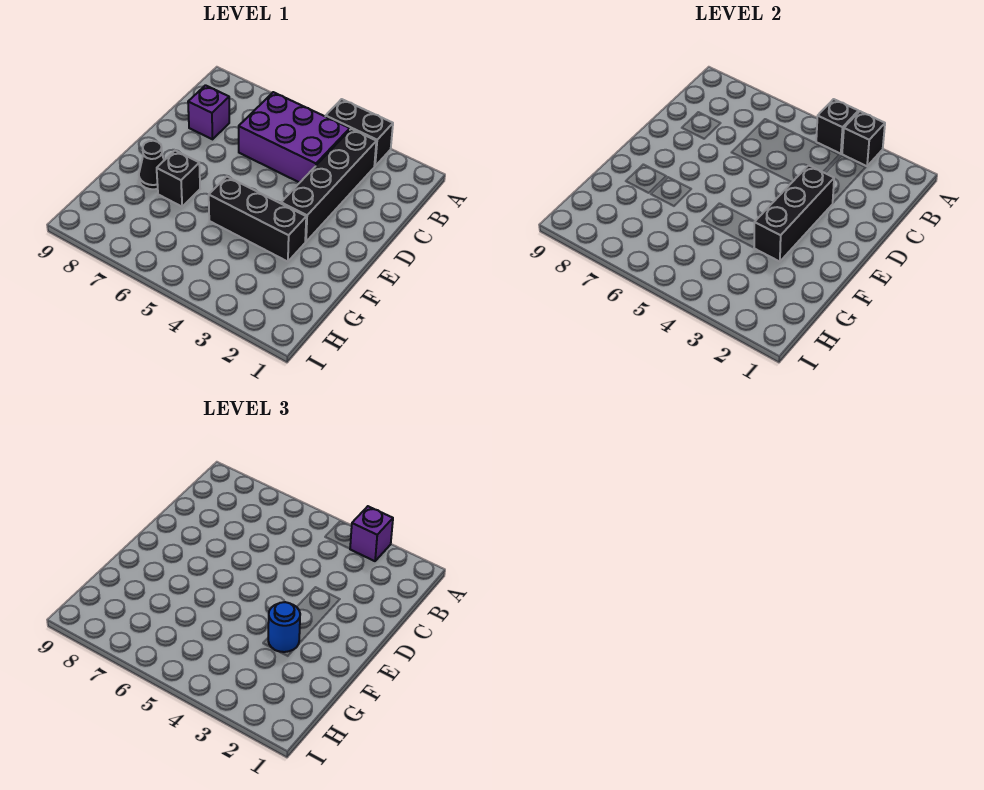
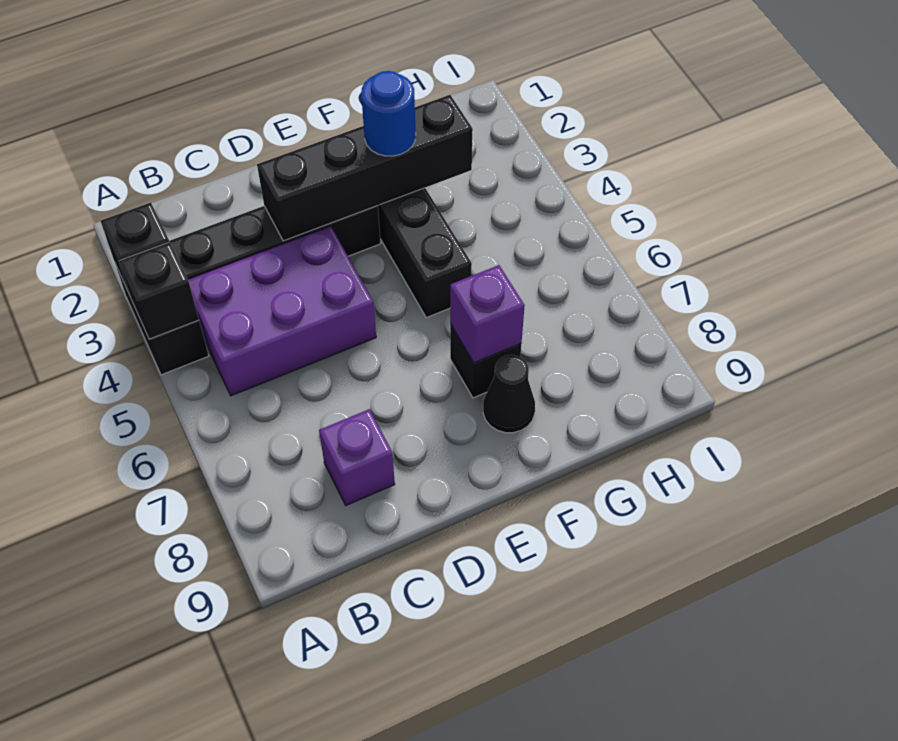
purple 1x1 brick [350,506,393,561] -> purple 1x1 brick moved to [450,265,525,363]
purple 2x3 brick [239,92,350,183] -> purple 2x3 brick turned to [188,226,376,396]
black 1x3 brick [754,165,834,262] -> black 1x4 brick [257,95,473,241]

